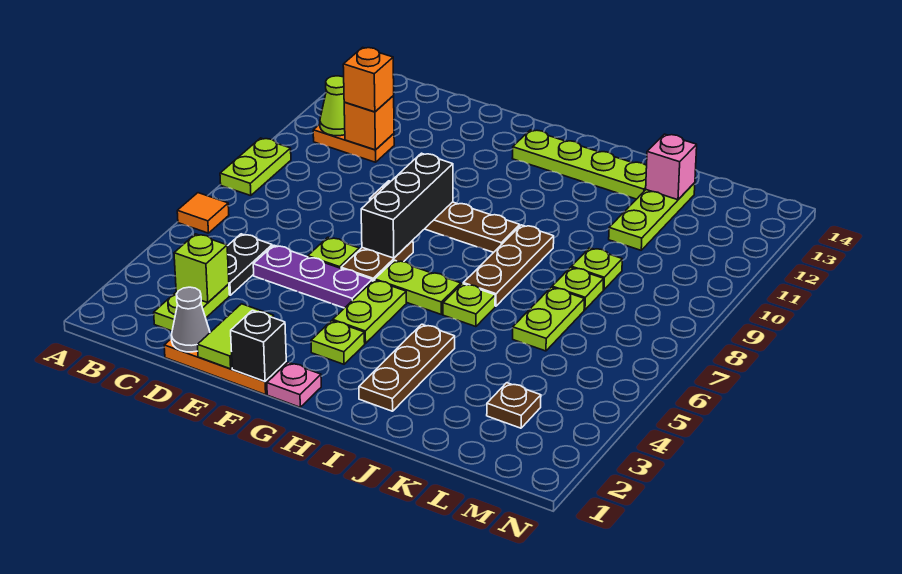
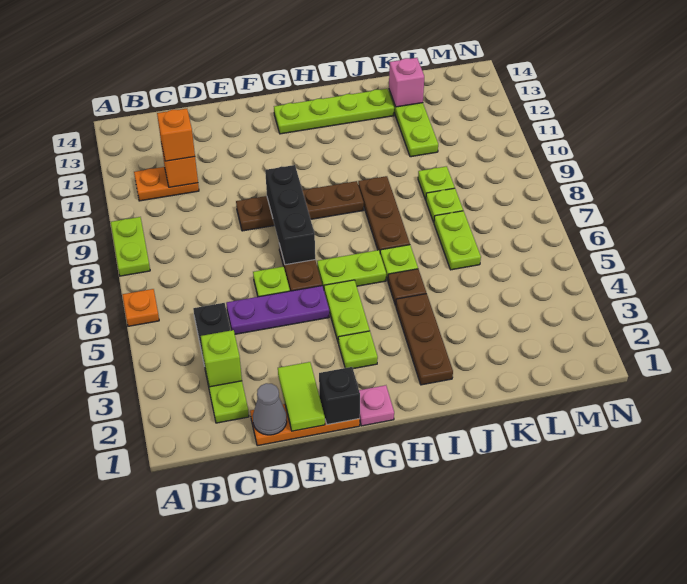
orange 1x1 tile [177,193,229,233] -> orange 1x1 plate [122,289,159,326]
lime 1x1 cone [320,76,345,136] -> none
brown 1x1 plate [487,383,541,428] -> brown 1x1 plate moved to [388,269,426,306]

